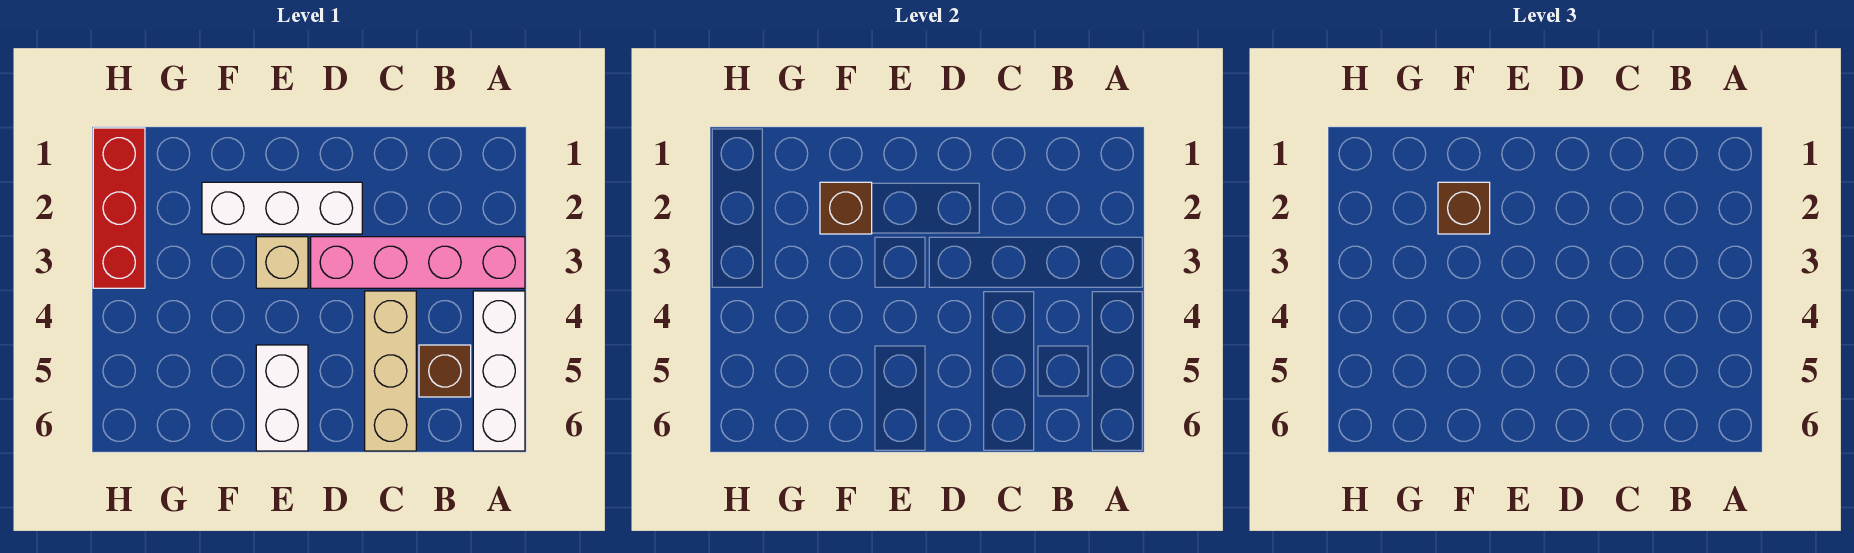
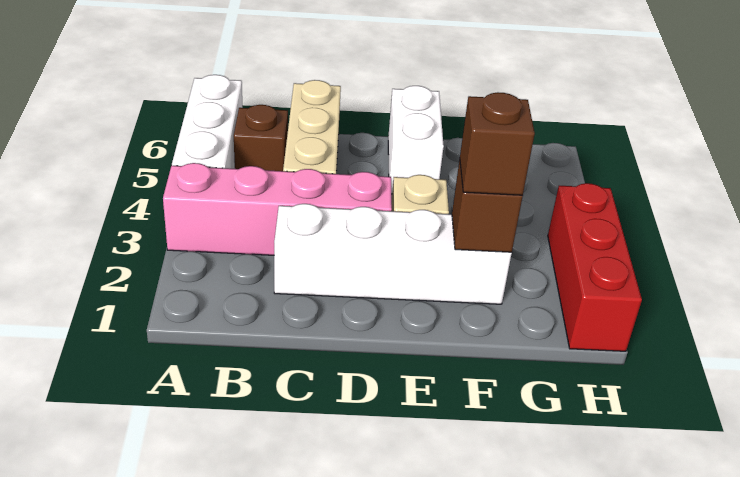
white 1x3 brick [202,182,362,234] -> white 1x4 brick [274,204,512,304]

